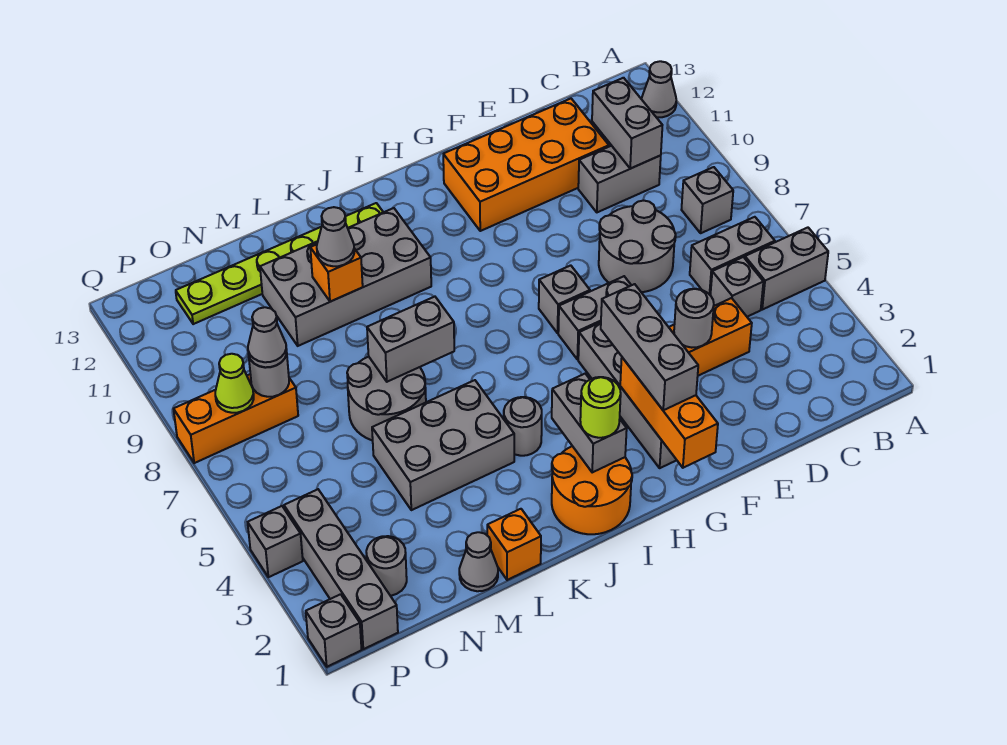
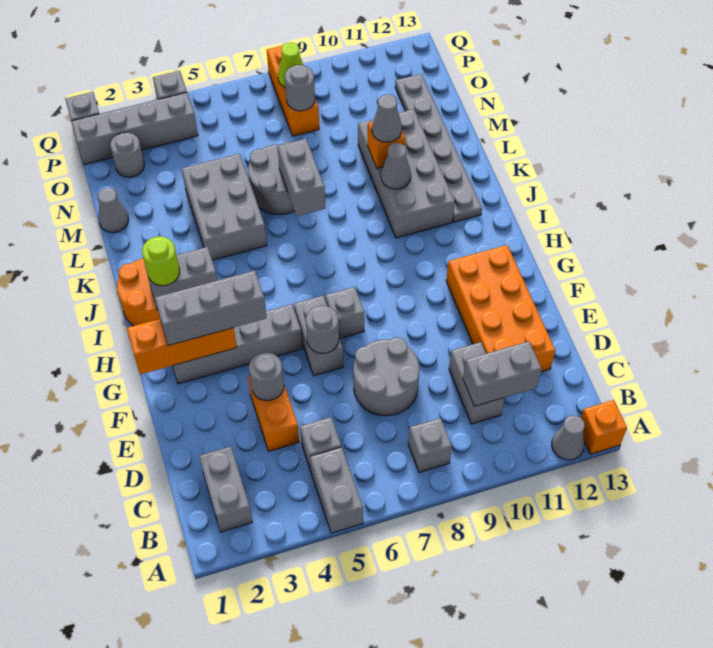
grey 1x2 brick [690,217,775,295] -> grey 1x2 brick moved to [199,446,252,532]
grey 1x1 round brick [504,397,542,456] -> grey 1x1 round brick moved to [306,306,339,353]
lime 1x6 plate [176,203,383,324] -> grey 1x6 plate [395,74,482,222]
orange 1x1 brick [487,509,541,580] -> orange 1x1 brick moved to [581,400,627,454]
grey 1x1 cone [248,307,287,367] -> grey 1x1 cone moved to [381,143,411,189]

